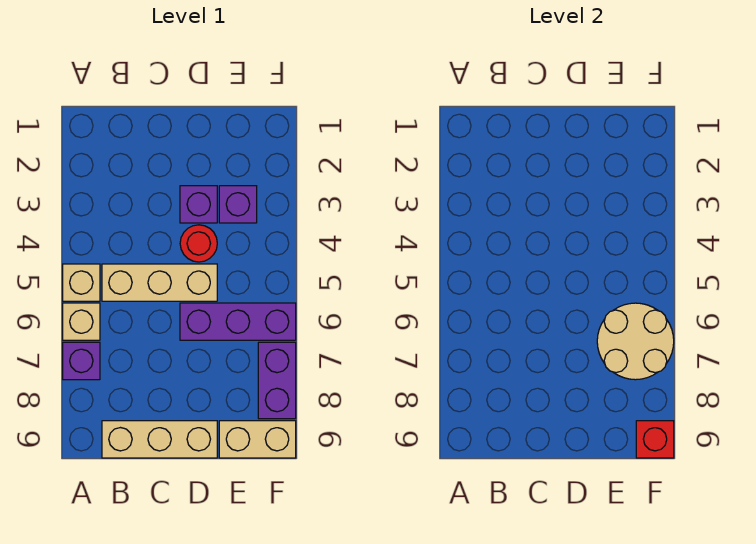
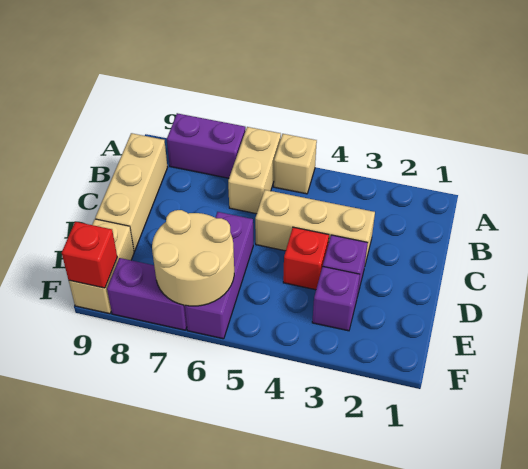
tan 1x1 brick [63,303,100,340] -> tan 1x2 brick [228,127,281,214]
purple 1x1 brick [63,342,100,380] -> purple 1x2 brick [167,113,245,178]
tan 1x3 brick [102,264,217,301] -> tan 1x3 brick turned to [255,190,375,264]
red 1x1 round brick [180,225,217,262] -> red 1x1 brick [283,227,329,290]

